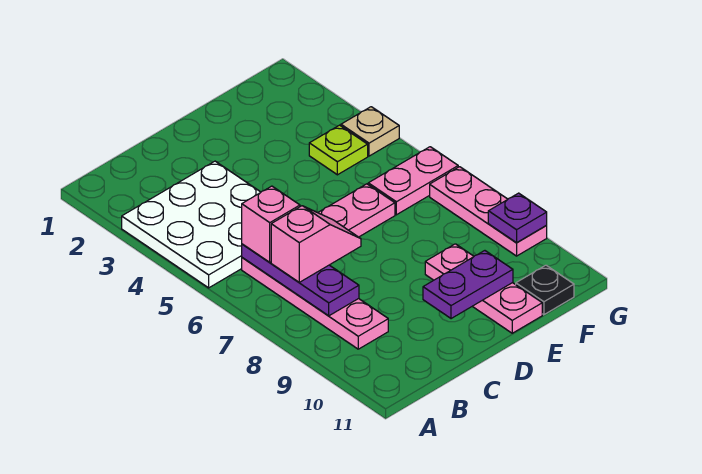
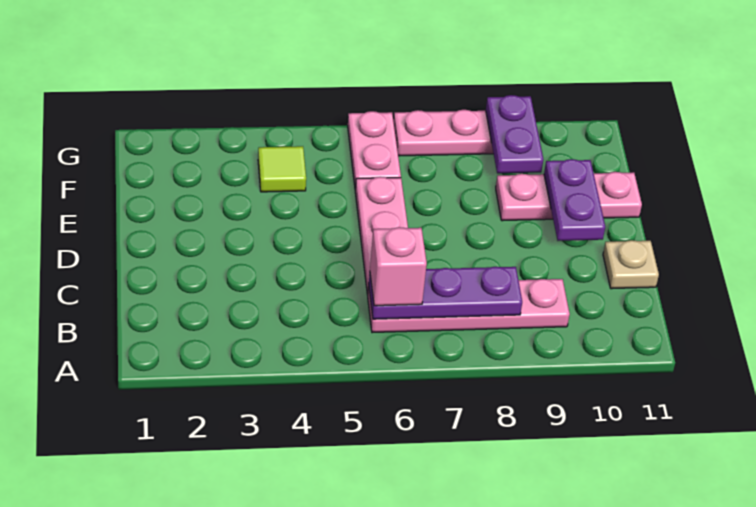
white 3x3 plate [122,161,261,288] -> none
pink 1x2 slope [271,206,361,282] -> none
lime 1x1 plate [309,125,368,175] -> lime 1x1 tile [258,146,306,192]
black 1x1 plate [516,265,574,315] -> none
tan 1x1 plate [341,107,399,156] -> tan 1x1 plate moved to [603,240,659,289]
purple 1x1 plate [488,193,547,243] -> purple 1x2 plate [486,95,543,173]

